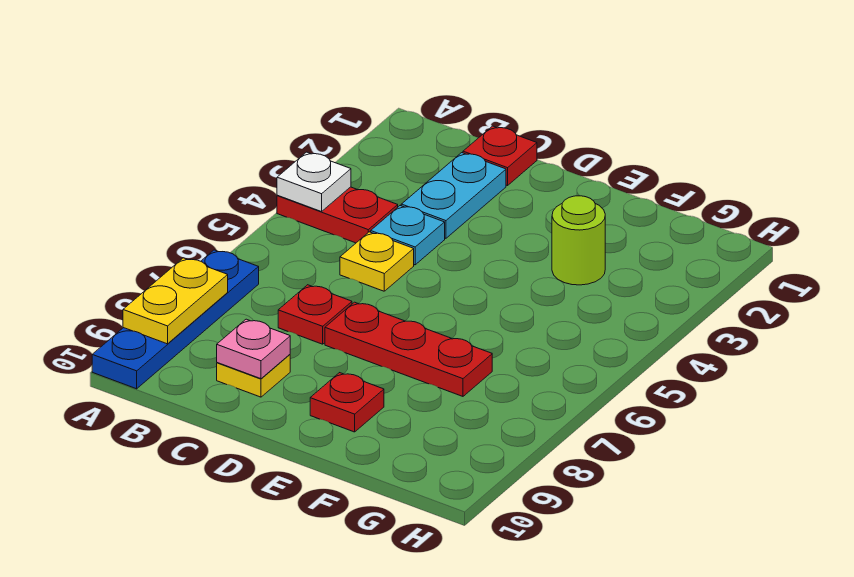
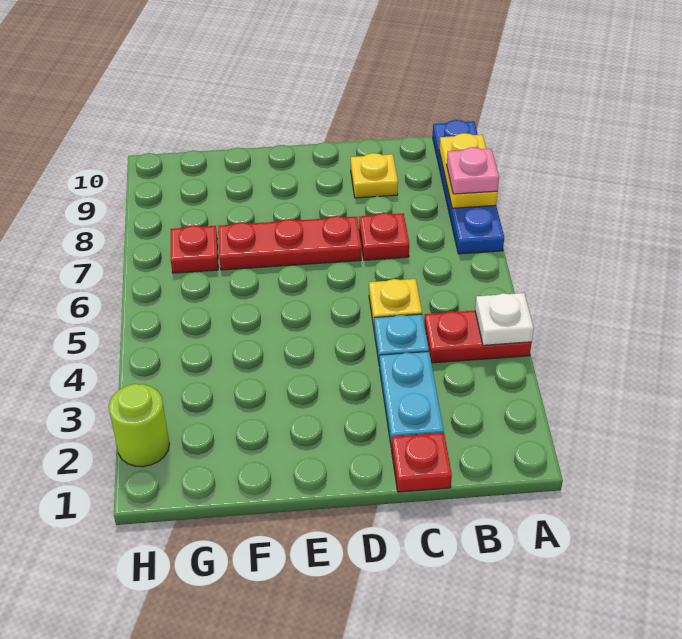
pink 1x1 plate [217,319,290,379] -> pink 1x1 plate moved to [447,147,499,194]
red 1x1 plate [310,373,384,432] -> red 1x1 plate moved to [171,225,218,273]
lime 1x1 round brick [552,196,605,285] -> lime 1x1 round brick moved to [109,384,169,467]

